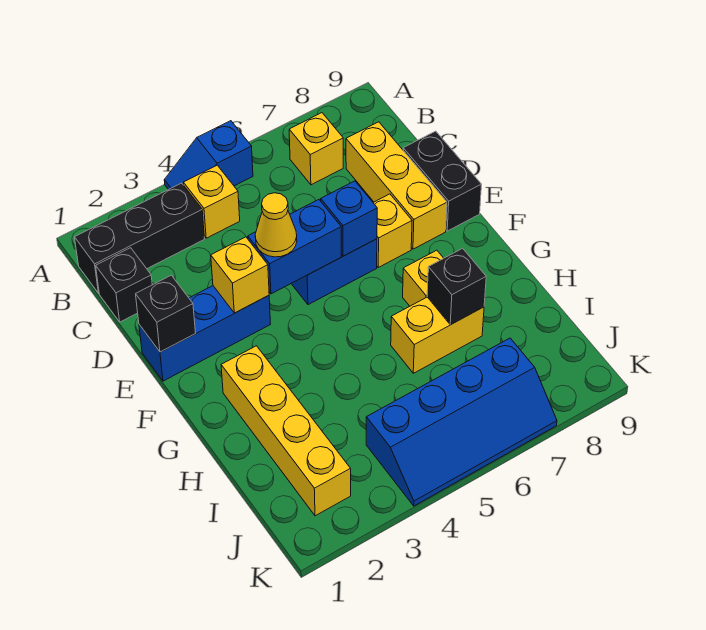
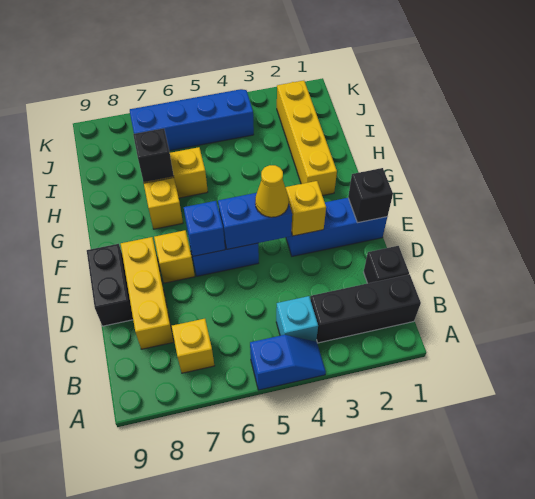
yellow 1x1 brick [183,165,240,238] -> cyan 1x1 brick [276,296,318,341]

